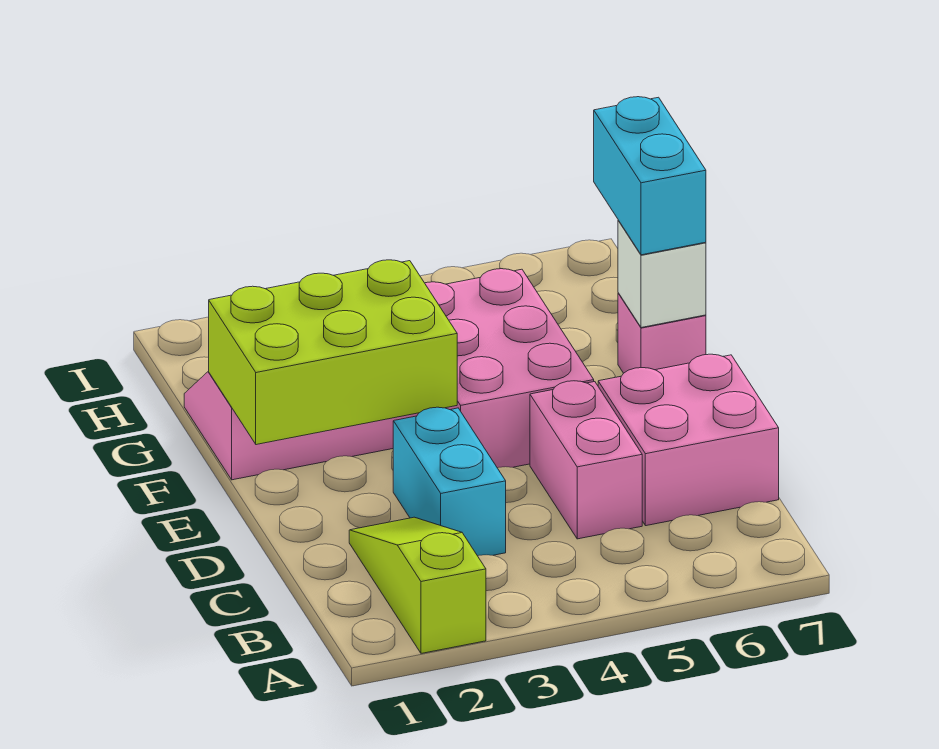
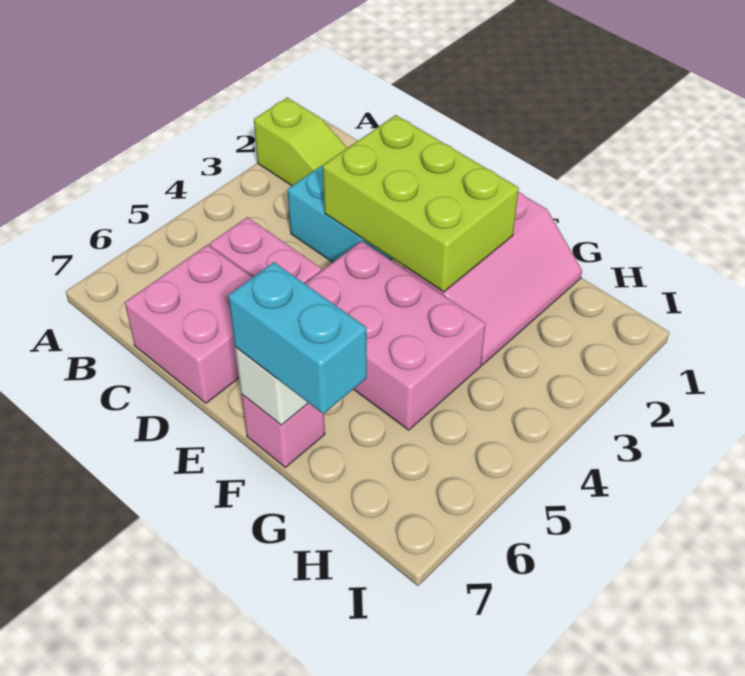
lime 2x3 brick [209,260,457,445] -> lime 2x3 brick turned to [323,115,519,292]

